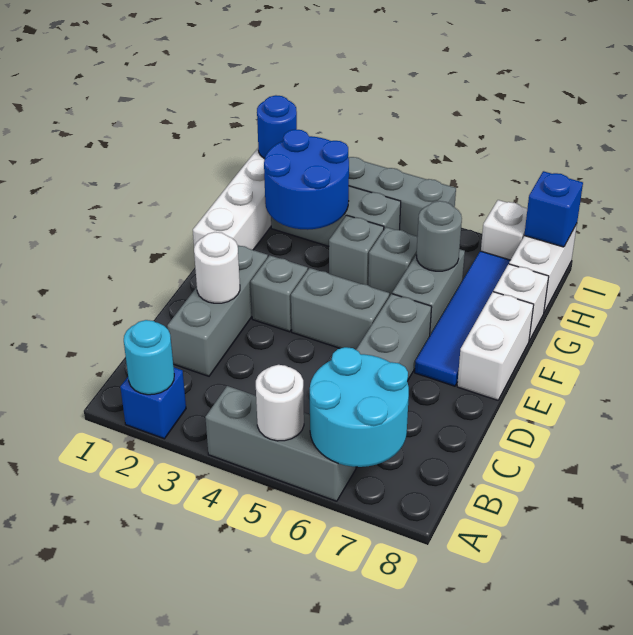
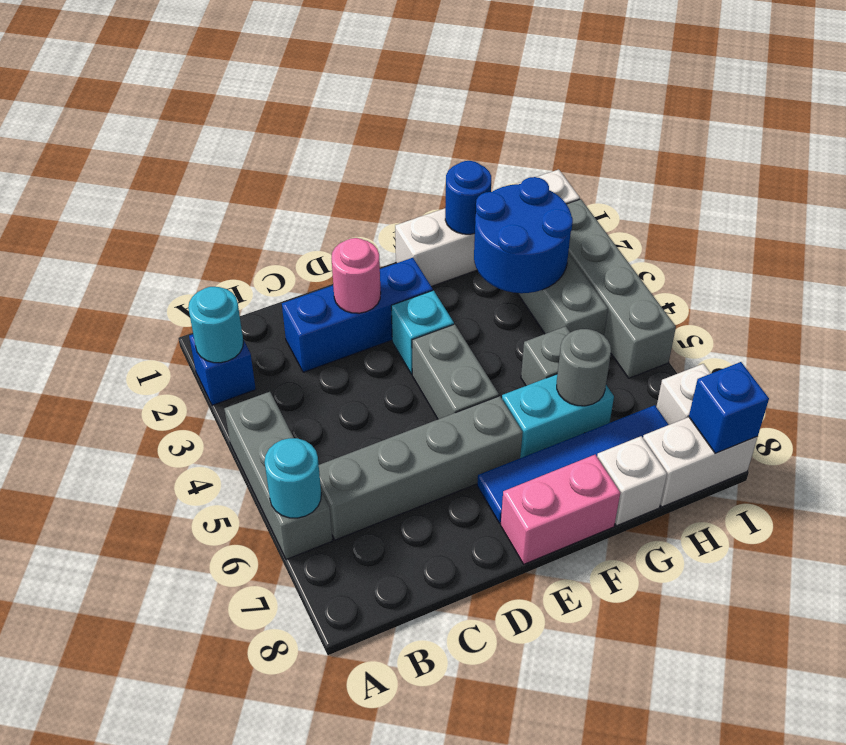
white 1x1 round brick [256,365,304,441] -> none
cyan 2x2 round brick [310,347,409,467] -> cyan 1x1 round brick [265,438,321,518]
grey 1x3 brick [167,246,268,376] -> blue 1x3 brick [282,258,433,372]
white 1x1 round brick [194,232,240,303] -> pink 1x1 round brick [331,238,381,313]
grey 1x1 brick [251,255,308,332] -> cyan 1x1 brick [391,290,454,374]
white 1x2 brick [457,292,534,400] -> pink 1x2 brick [501,455,620,564]
grey 1x2 brick [392,249,465,335] -> cyan 1x2 brick [502,374,614,458]
grey 1x1 brick [329,215,384,285] -> none
blue 1x1 round brick [257,95,297,159] -> blue 1x1 round brick moved to [445,161,491,234]

